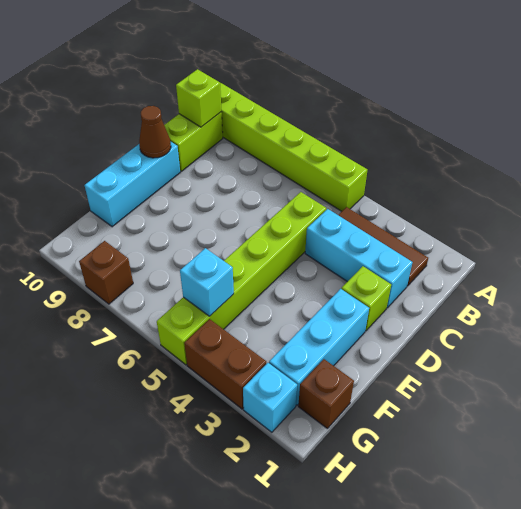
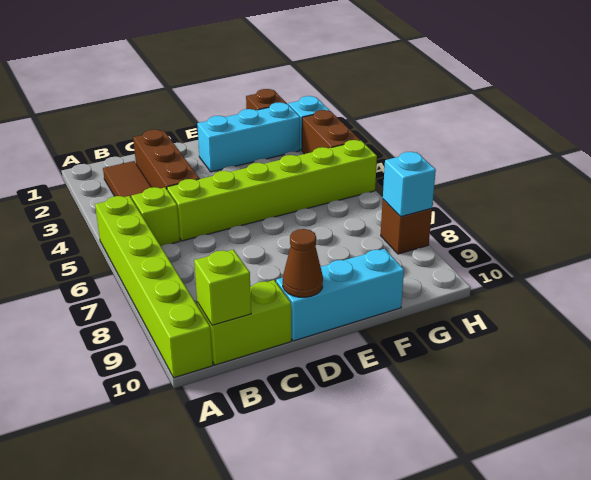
cyan 1x3 brick [305,209,412,308] -> brown 1x3 brick [133,130,199,189]
lime 1x1 brick [342,266,391,331] -> lime 1x1 brick moved to [132,187,180,246]
cyan 1x1 brick [180,248,234,316] -> cyan 1x1 brick moved to [383,152,436,217]

